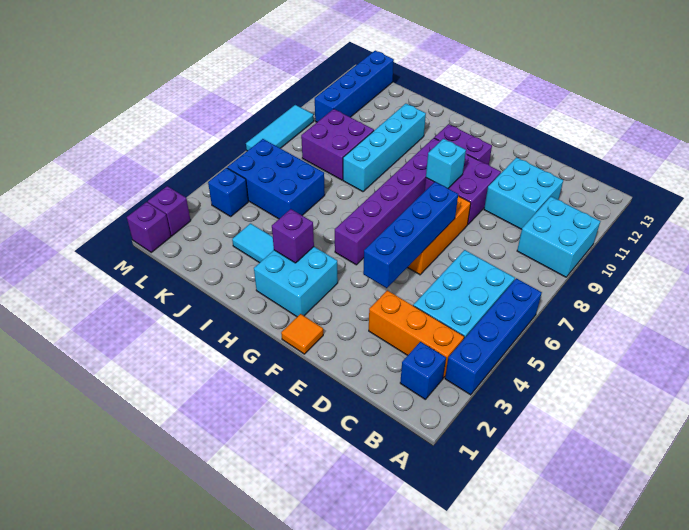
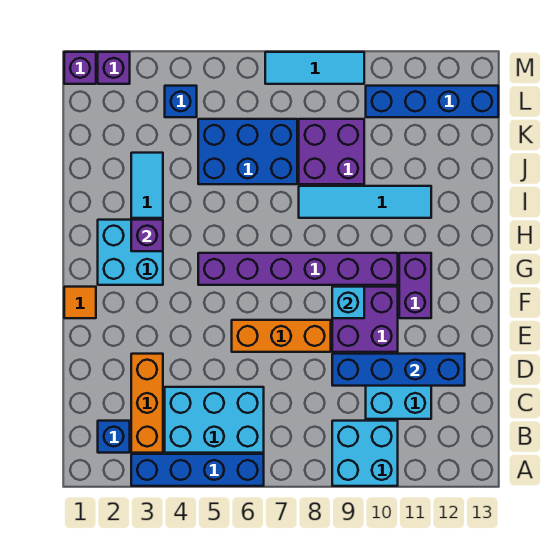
blue 1x4 brick [363,182,458,288] -> blue 1x4 brick moved to [332,354,465,386]
cyan 1x4 brick [343,104,426,192] -> cyan 1x4 tile [299,186,431,218]
blue 2x3 brick [227,139,325,219] -> blue 2x3 brick turned to [198,119,297,184]

